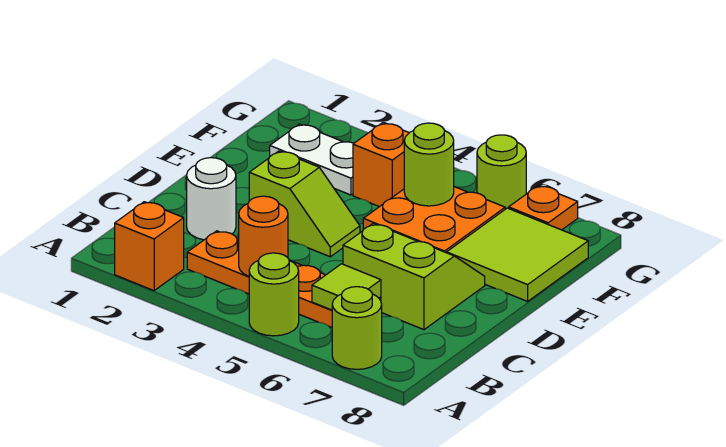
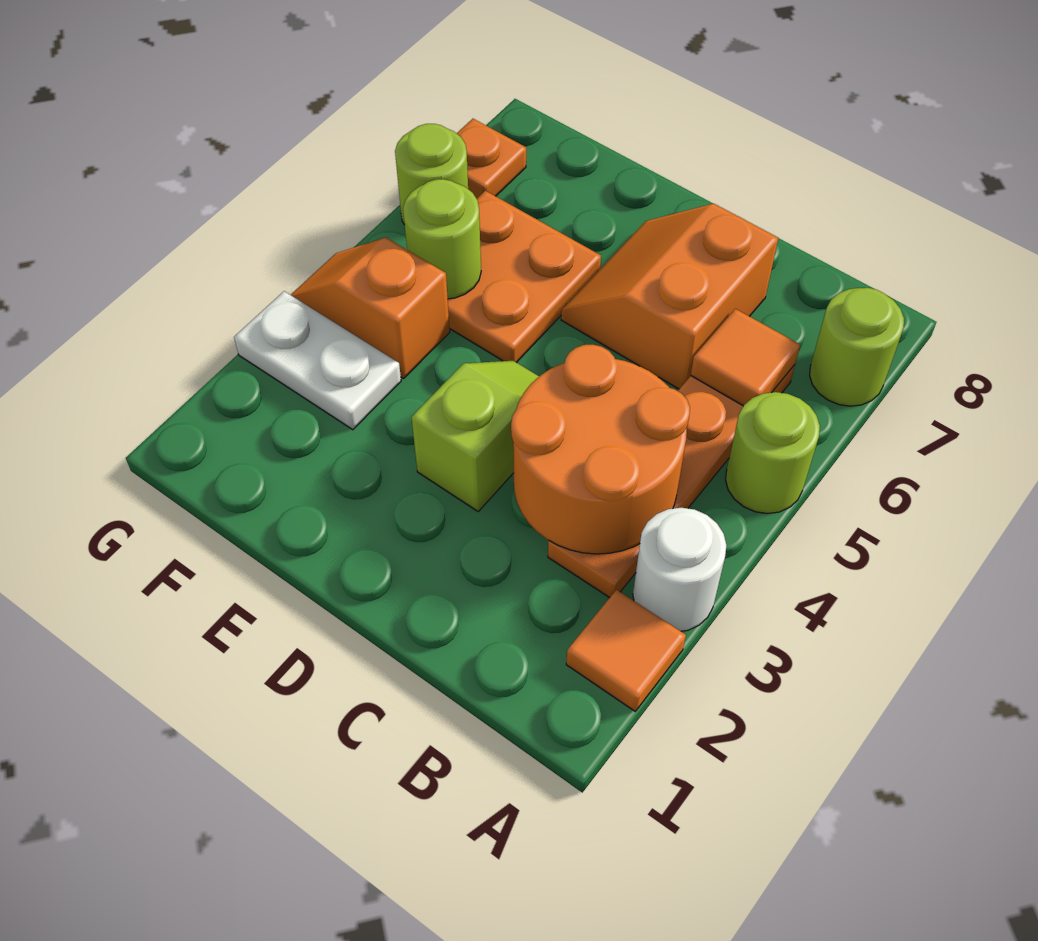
orange 1x1 brick [115,202,184,291] -> orange 1x1 tile [566,590,686,711]
orange 1x1 round brick [239,196,288,276] -> orange 2x2 round brick [511,345,690,554]
lime 1x1 tile [312,264,381,310] -> orange 1x1 tile [691,309,800,406]
white 1x1 round brick [187,158,236,240] -> white 1x1 round brick moved to [633,508,726,631]
lime 2x2 slope [343,223,485,330] -> orange 2x2 slope [561,204,778,389]
lime 2x2 tile [447,208,588,301] -> none
white 1x2 plate [270,124,354,195] -> white 1x2 plate turned to [234,291,401,430]

